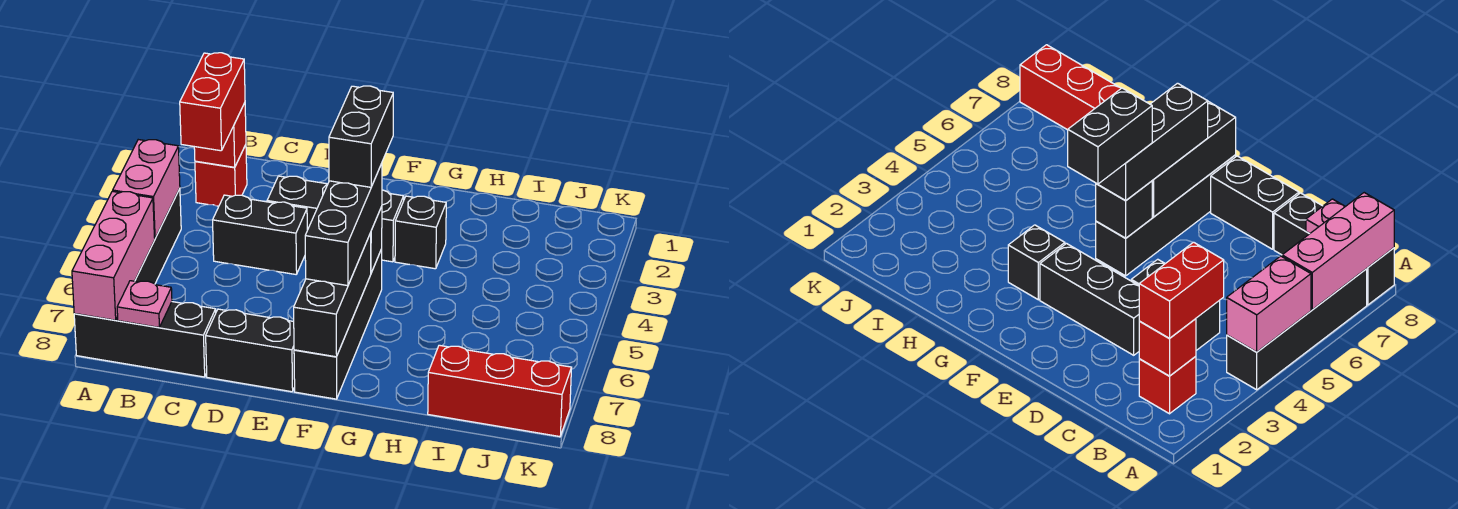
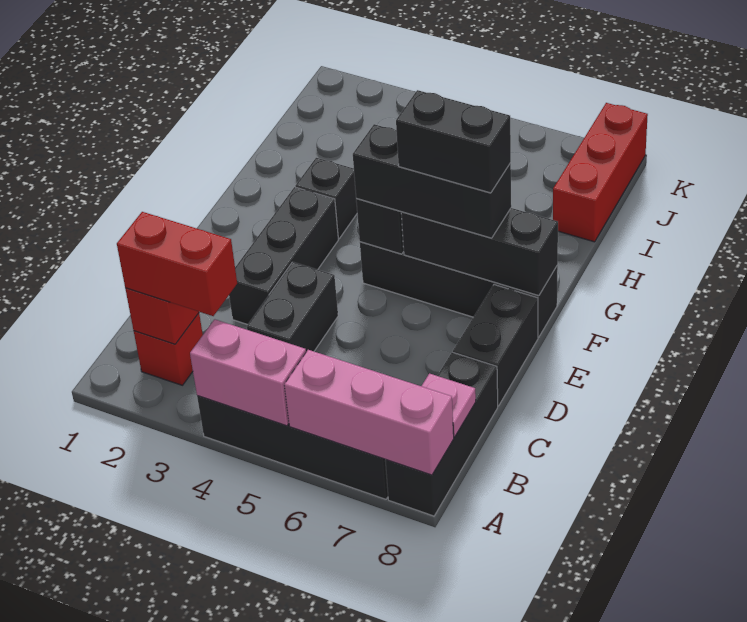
black 1x2 brick [329,86,393,187] -> black 1x2 brick moved to [396,90,511,193]

